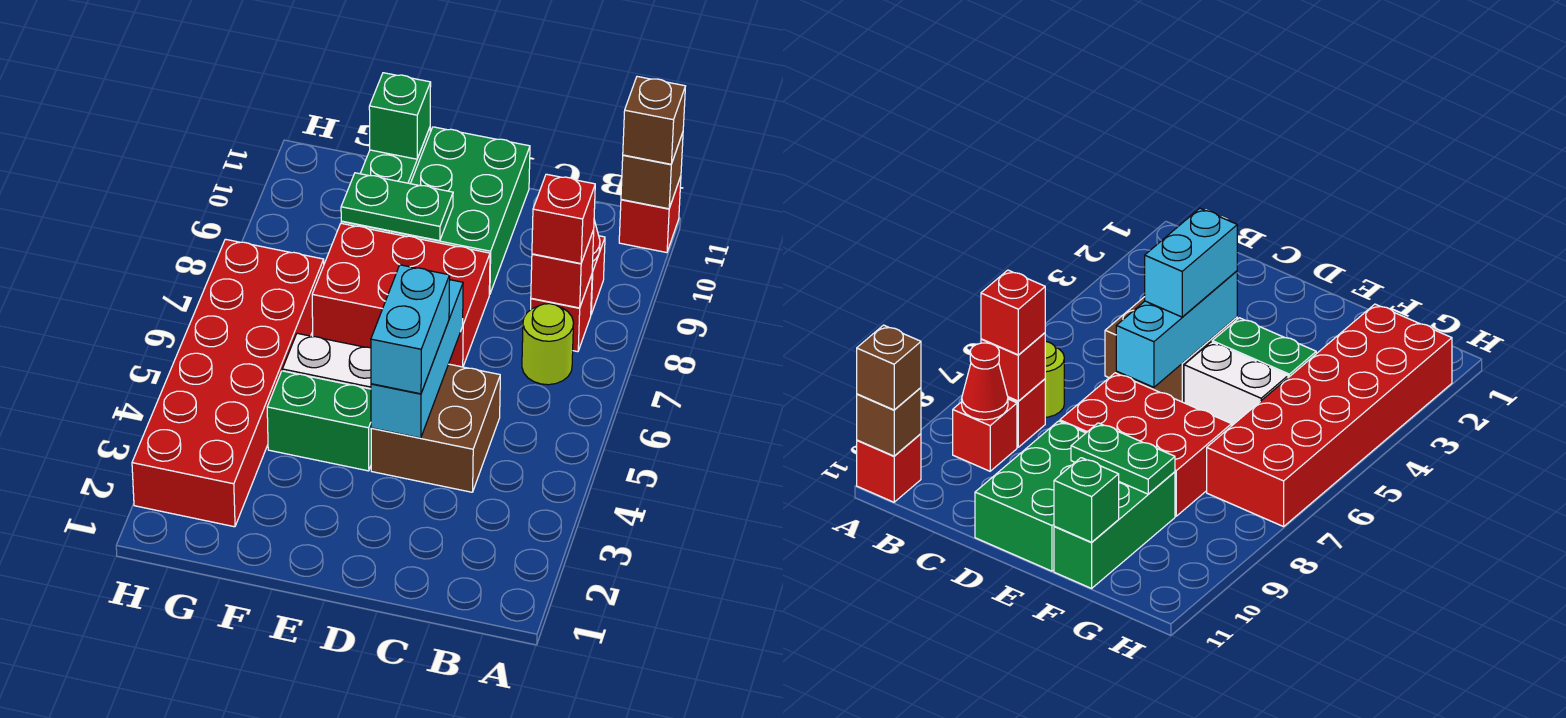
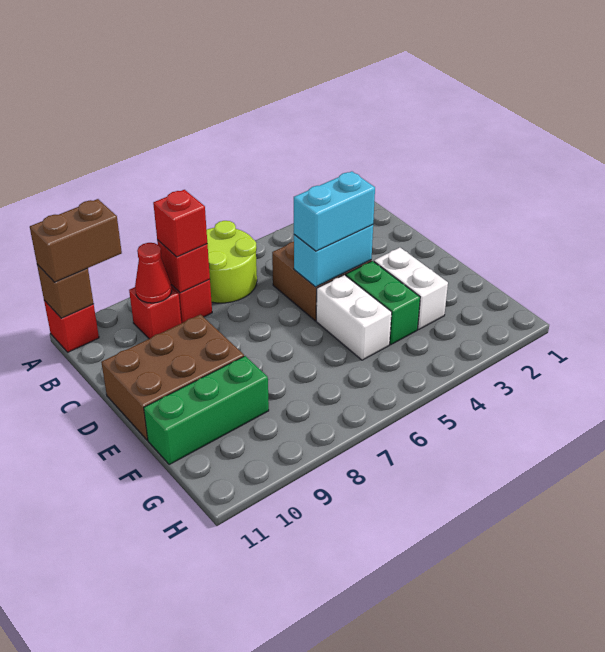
brown 1x1 brick [623,77,685,164] -> brown 1x2 brick [30,199,122,282]
lime 1x1 round brick [522,304,574,385] -> lime 2x2 round brick [207,221,257,303]
cyan 1x3 brick [371,280,463,438] -> cyan 1x2 brick [294,225,373,287]
red 2x3 brick [312,223,490,367] -> none
green 2x3 brick [392,127,530,295] -> brown 2x3 brick [101,315,244,440]
none -> white 1x2 brick [374,248,448,329]
green 1x2 plate [341,173,453,241] -> none
green 1x1 brick [369,73,431,159] -> none
red 2x6 brick [132,239,324,527] -> none

